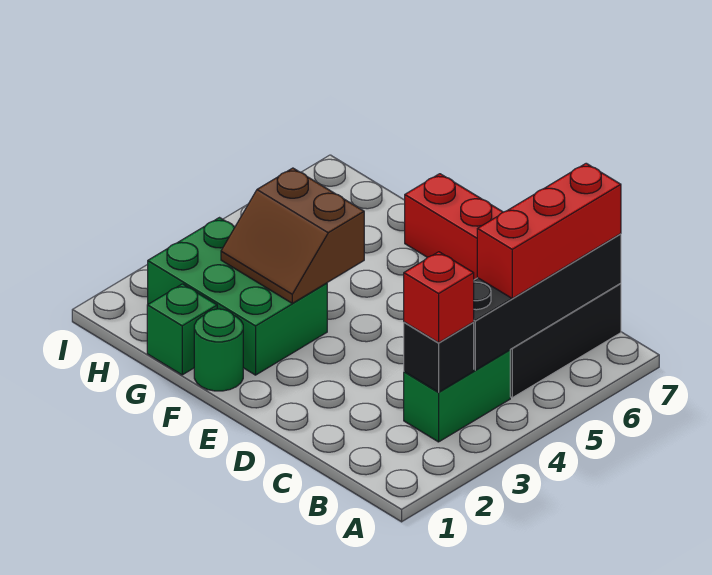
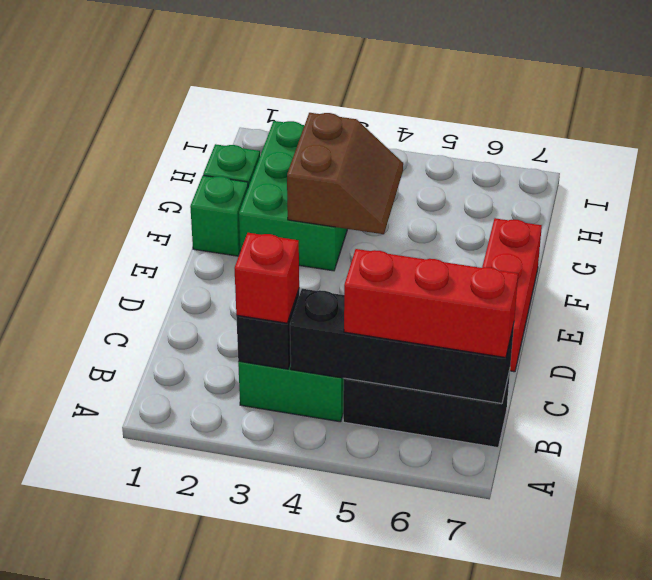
green 1x1 round brick [194,309,243,391] -> green 1x1 brick [190,175,248,256]
brown 2x2 slope [221,168,364,303] -> brown 2x2 slope turned to [287,113,403,234]

